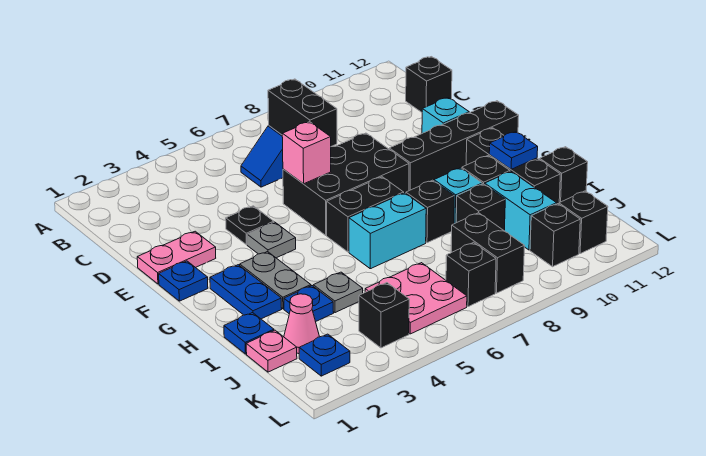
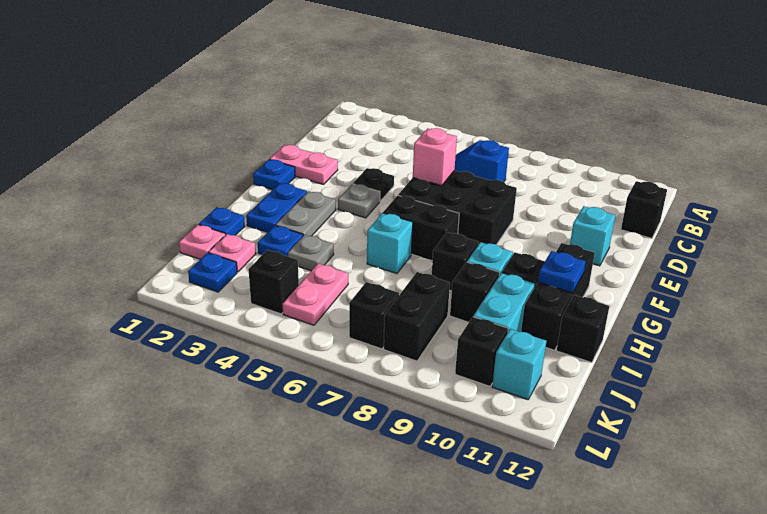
black 1x2 brick [268,79,337,147] -> none
black 1x4 brick [389,101,519,191] -> none
cyan 1x2 brick [349,193,426,269] -> cyan 1x1 brick [367,213,413,273]
pink 1x1 cone [284,294,319,354] -> pink 1x1 plate [208,234,256,272]
pink 2x2 plate [365,263,467,334] -> pink 1x2 plate [282,264,348,325]
black 1x1 brick [559,191,608,254] -> cyan 1x1 brick [492,329,546,400]

